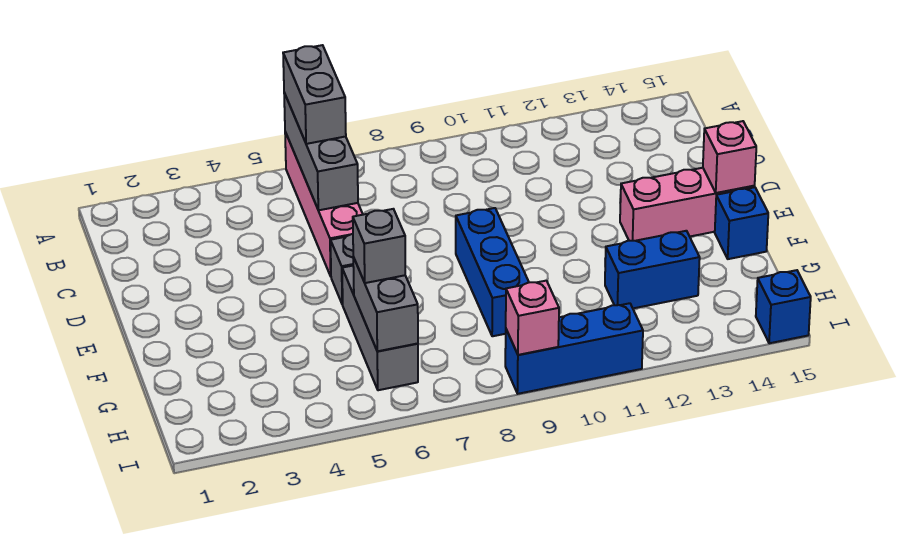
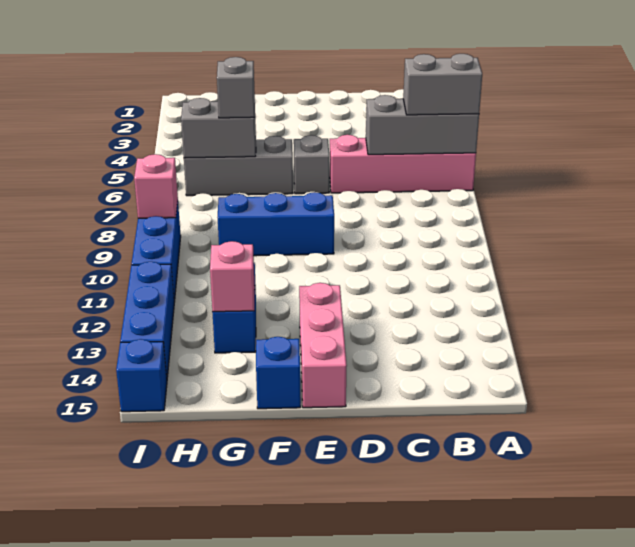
pink 1x1 brick [703,121,756,193] -> pink 1x1 brick moved to [210,241,255,312]
none -> blue 1x3 brick [120,262,174,377]

